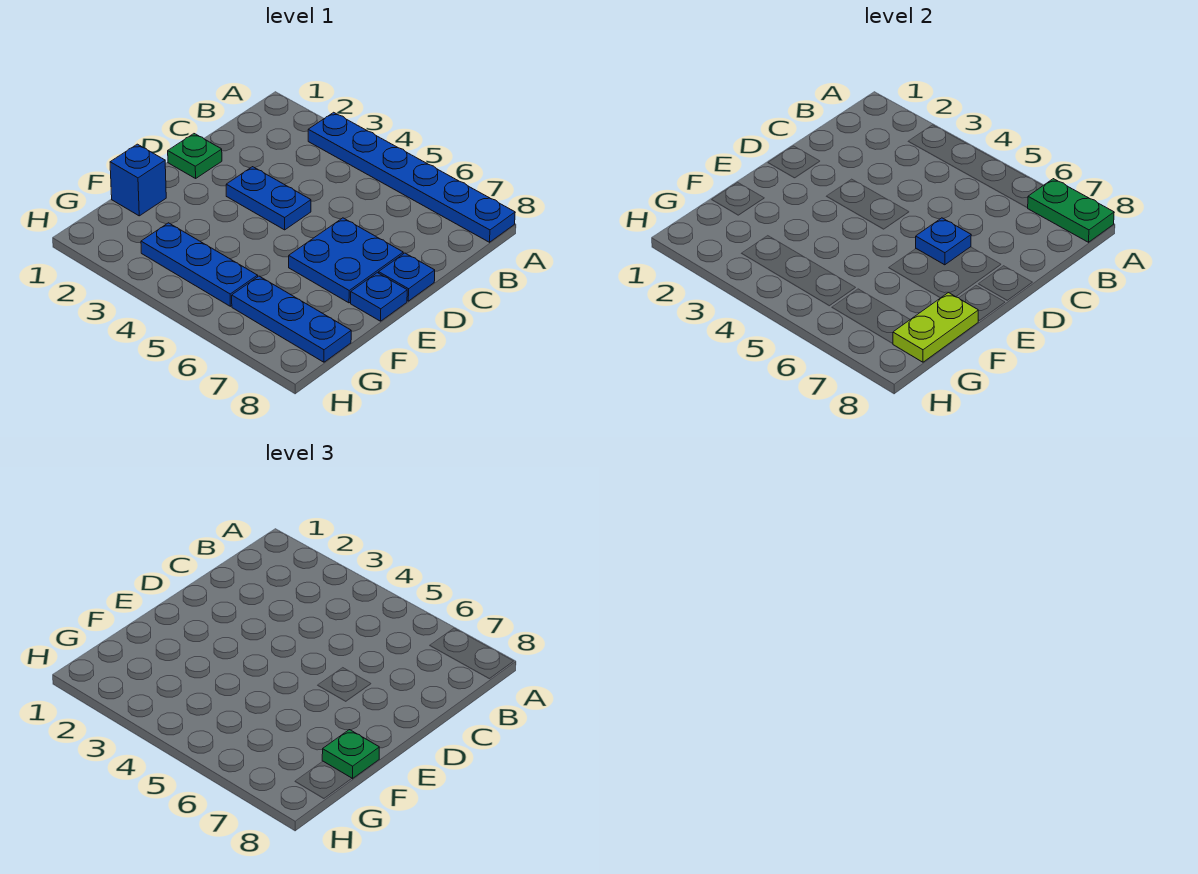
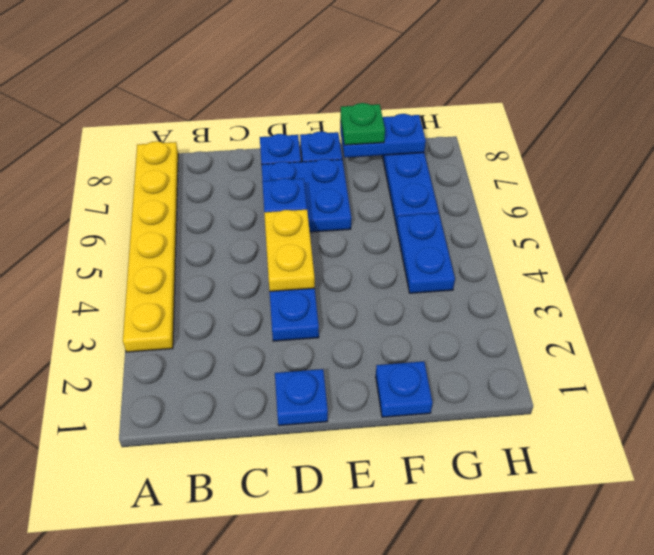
blue 1x6 plate [308,112,515,242] -> yellow 1x6 plate [123,141,178,352]
green 1x2 plate [1028,179,1114,242] -> none
green 1x1 plate [168,134,222,178] -> blue 1x1 plate [275,369,328,426]
none -> yellow 1x2 plate [264,210,315,291]
blue 1x1 brick [110,144,166,216] -> blue 1x1 plate [376,362,432,417]
lime 1x2 plate [893,293,978,362] -> blue 1x2 plate [340,114,426,158]
blue 1x3 plate [141,223,258,306] -> blue 1x2 plate [397,213,455,293]

